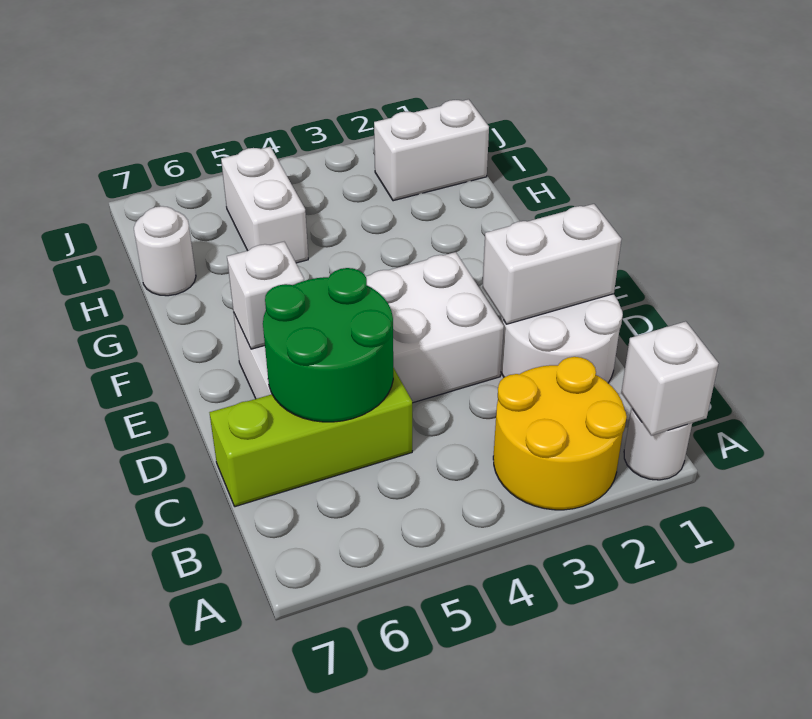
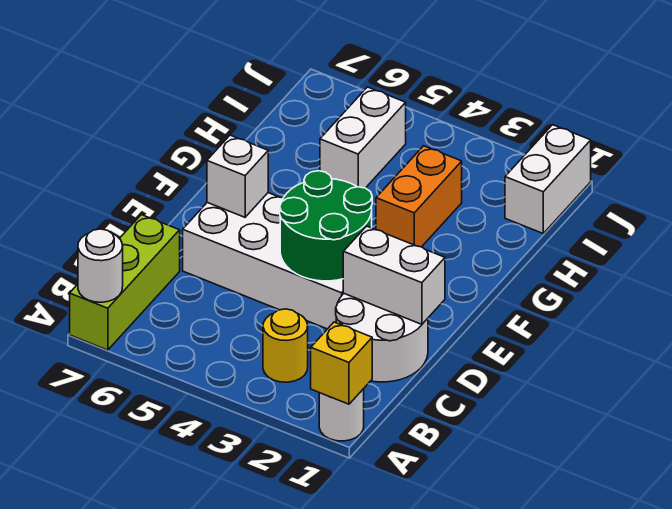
white 1x1 brick [621,321,719,436] -> yellow 1x1 brick [311,322,372,404]
yellow 2x2 round brick [493,357,627,510] -> yellow 1x1 round brick [263,309,308,382]
lime 1x3 brick [209,368,412,507] -> lime 1x3 brick turned to [70,215,180,350]
green 2x2 round brick [263,268,393,422] -> green 2x2 round brick moved to [280,171,372,281]
none -> orange 1x2 brick [376,146,462,247]
white 1x1 round brick [134,206,196,296] -> white 1x1 round brick moved to [78,229,123,302]
white 1x2 brick [374,99,489,201] -> white 1x2 brick turned to [505,125,591,233]

